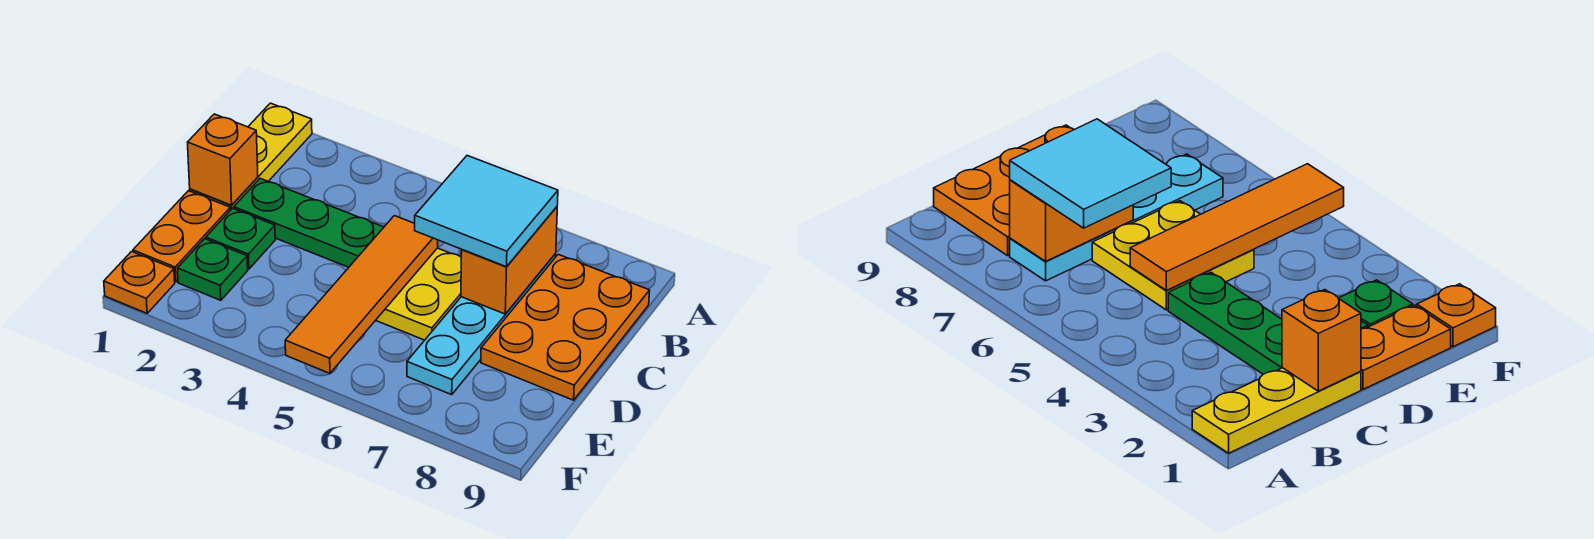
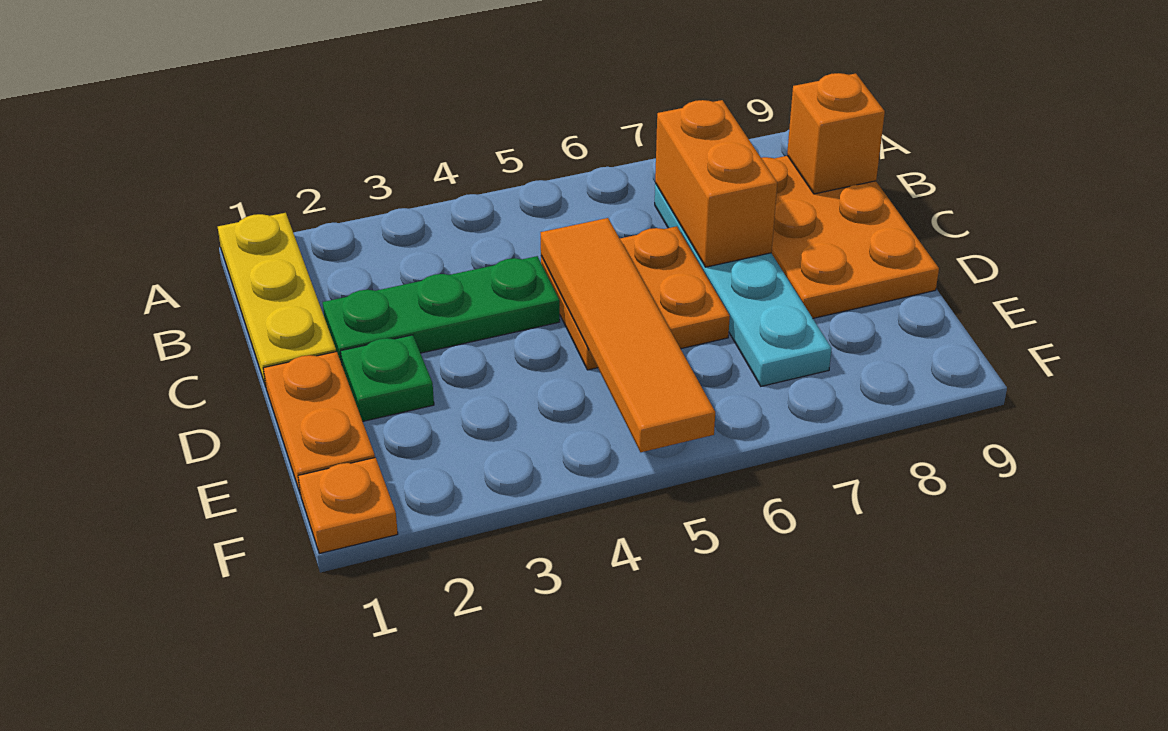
cyan 2x2 tile [415,156,558,267] -> none
orange 1x1 brick [188,114,258,205] -> orange 1x1 brick moved to [787,73,885,194]
yellow 2x2 plate [376,248,461,340] -> orange 2x2 plate [541,226,730,370]
green 1x1 plate [177,239,248,300] -> none

